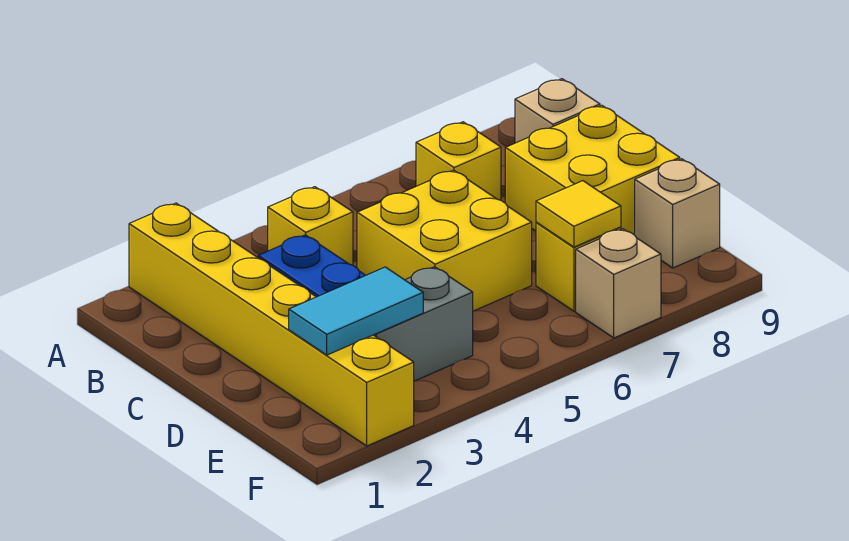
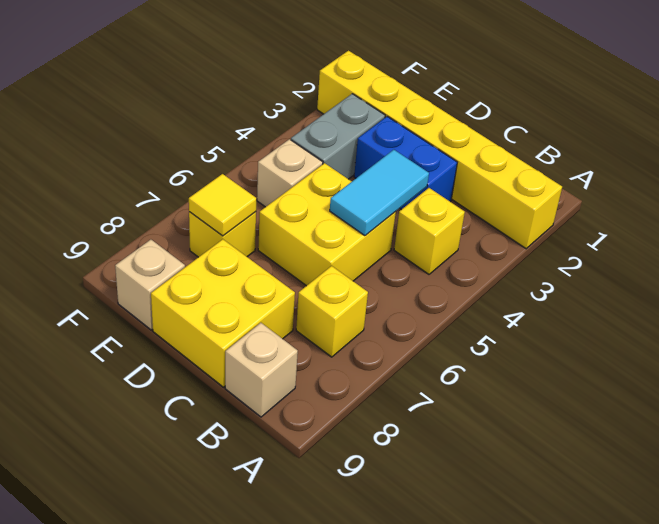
cyan 1x2 tile [289,267,423,355] -> cyan 1x2 tile moved to [330,150,429,236]
tan 1x1 brick [576,229,661,338] -> tan 1x1 brick moved to [257,139,323,207]

